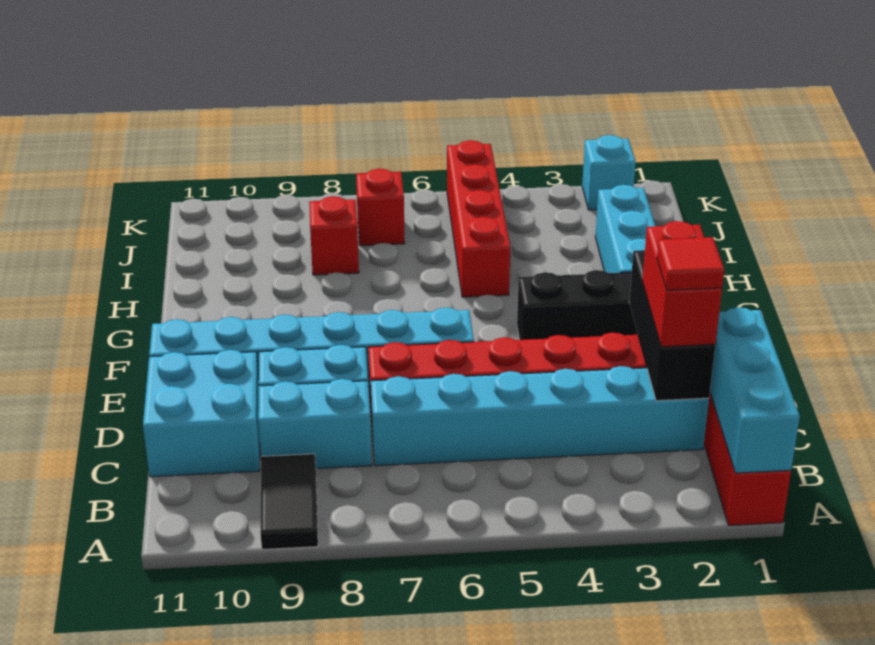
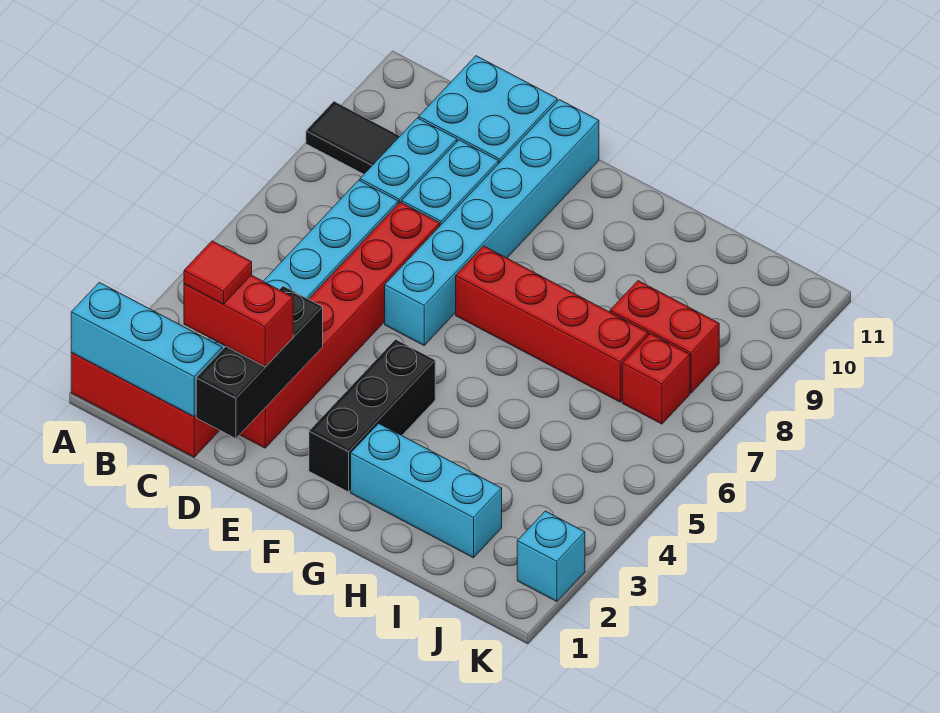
black 1x3 brick [629,250,715,401] -> black 1x3 brick turned to [196,286,323,439]
red 1x4 brick [447,140,510,297] -> red 1x4 brick moved to [456,246,648,402]
red 1x1 brick [309,196,359,275] -> red 1x2 brick [610,281,719,393]

